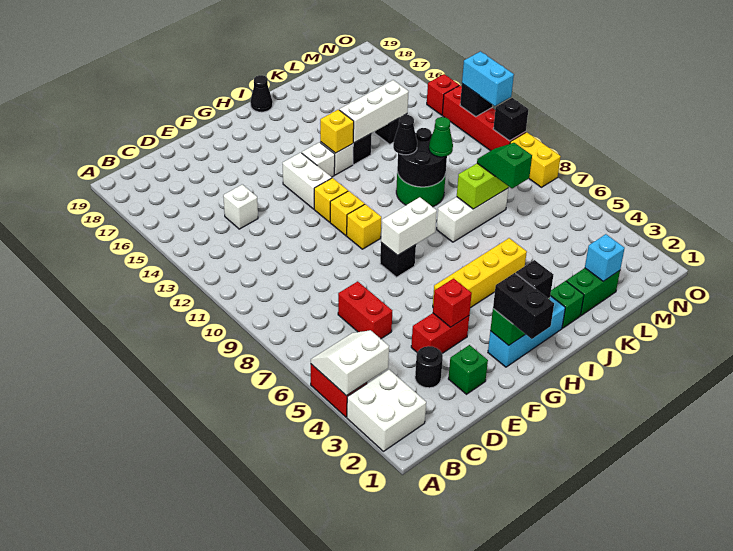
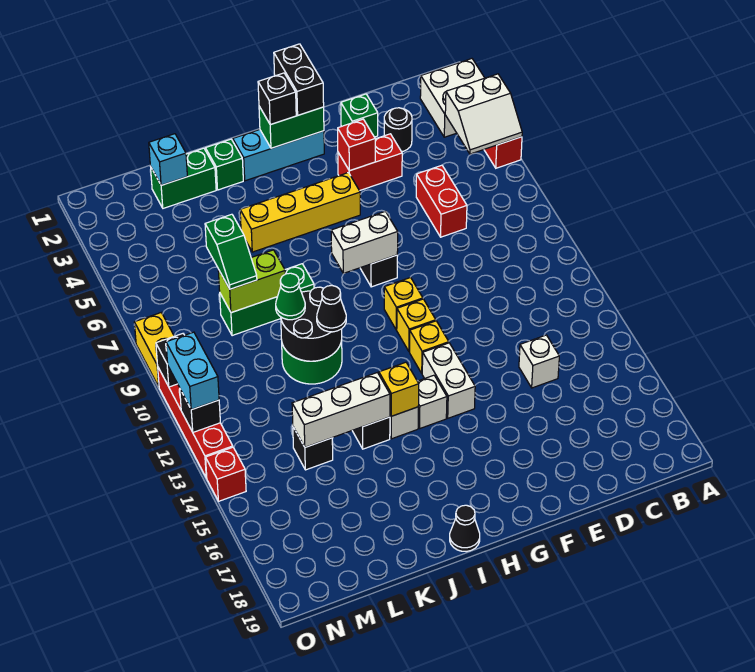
white 1x3 brick [437,188,508,242] -> green 1x3 brick [220,264,314,336]

